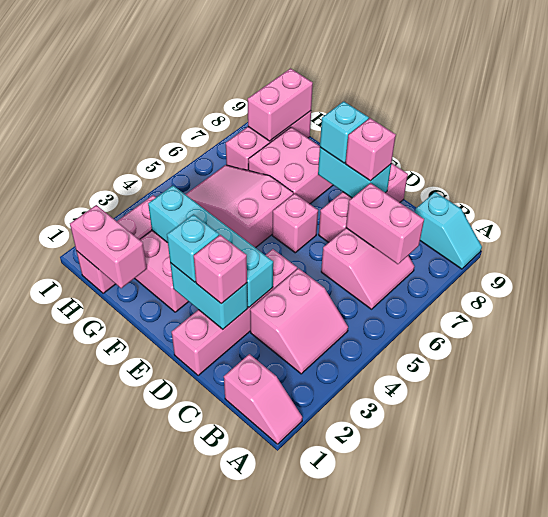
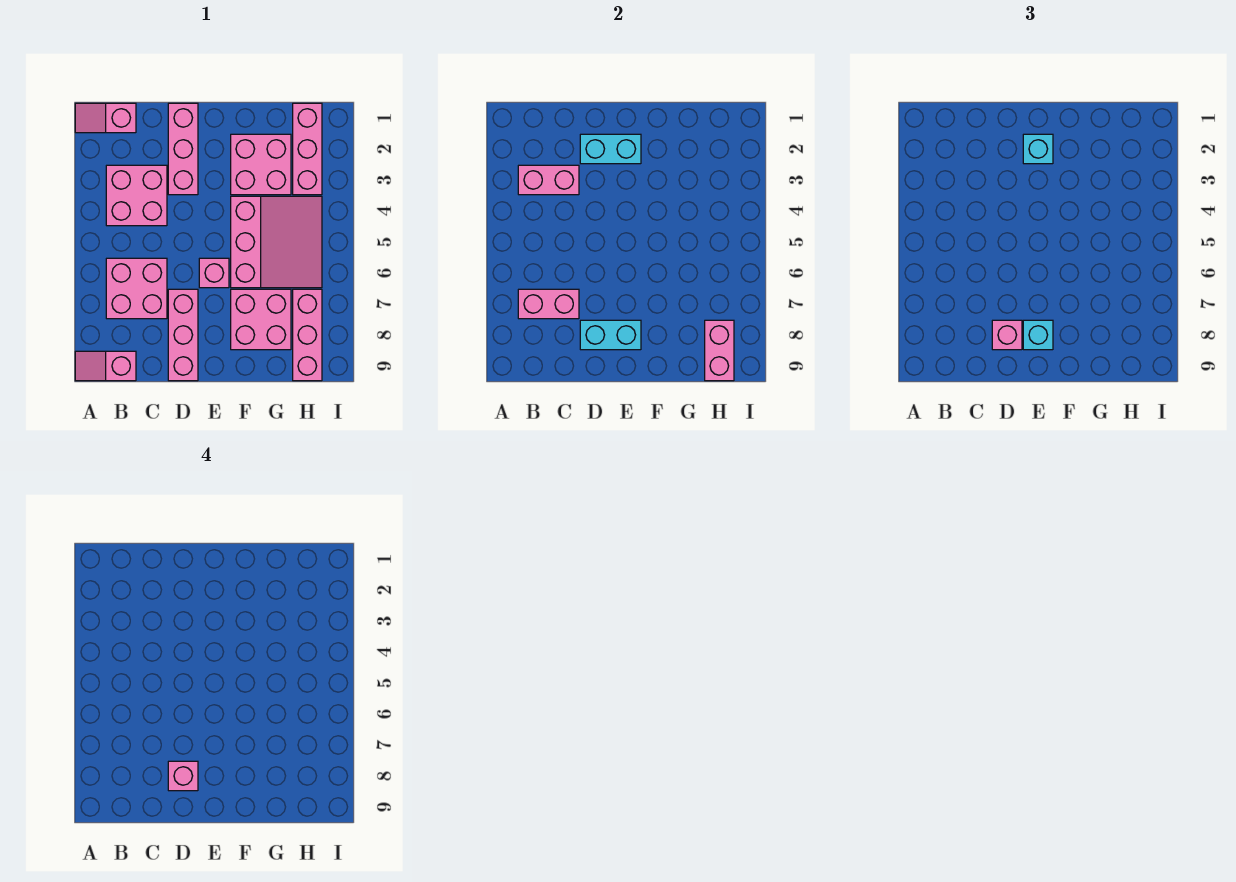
cyan 1x2 slope [415,192,482,269] -> pink 1x2 slope [75,351,136,381]
pink 2x2 slope [250,268,348,374] -> pink 2x2 brick [106,165,167,226]
pink 2x2 slope [321,228,414,309] -> pink 2x2 brick [106,258,167,319]
pink 1x4 brick [172,249,297,376] -> pink 1x3 brick [168,103,198,195]
pink 1x1 brick [194,235,247,304] -> pink 1x1 brick moved to [168,761,198,791]
cyan 1x4 brick [148,186,273,307] -> none
pink 2x3 slope [185,165,293,248] -> pink 3x3 slope [231,196,322,288]
pink 1x2 brick [70,205,147,288] -> pink 1x2 brick moved to [518,165,579,195]

